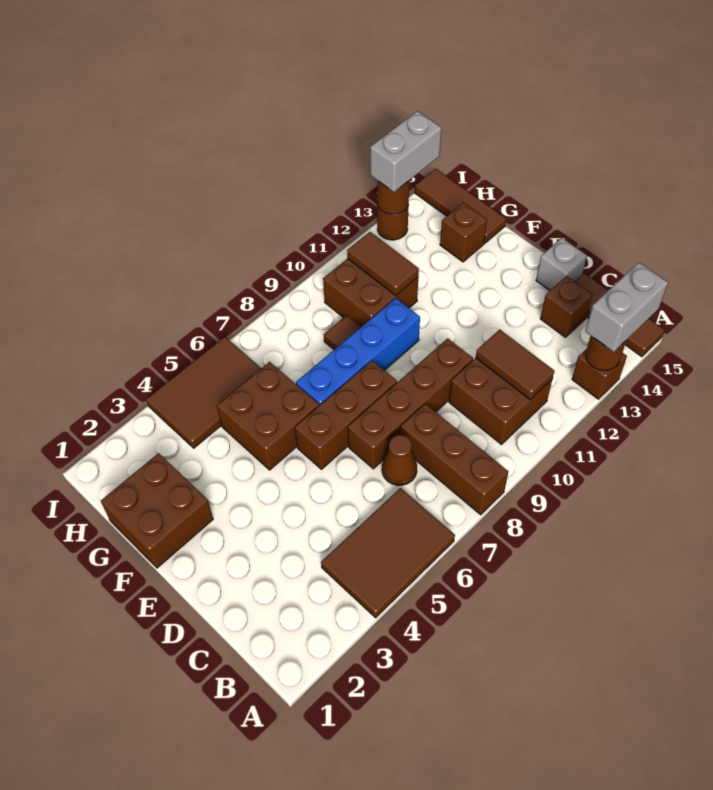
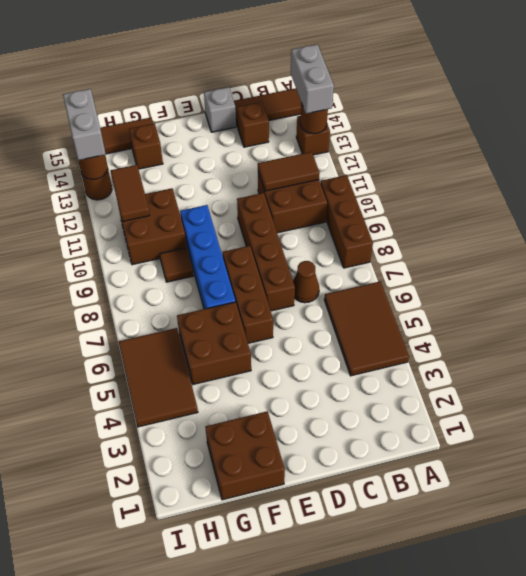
brown 1x3 brick [400,404,509,515] -> brown 1x3 brick turned to [321,175,373,268]
brown 1x2 tile [347,232,419,295] -> brown 1x2 tile turned to [111,165,150,222]

